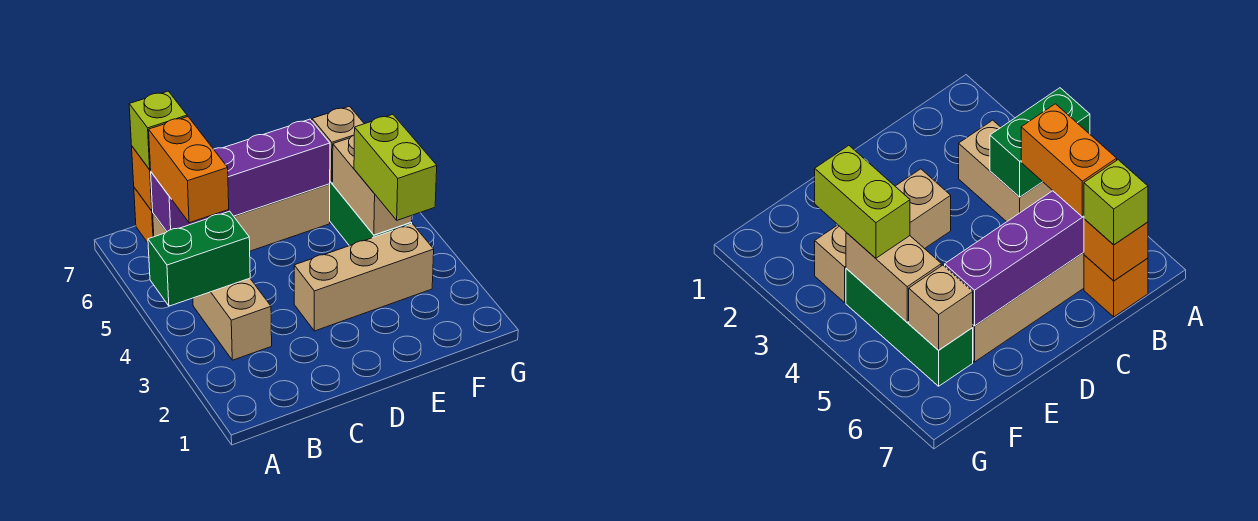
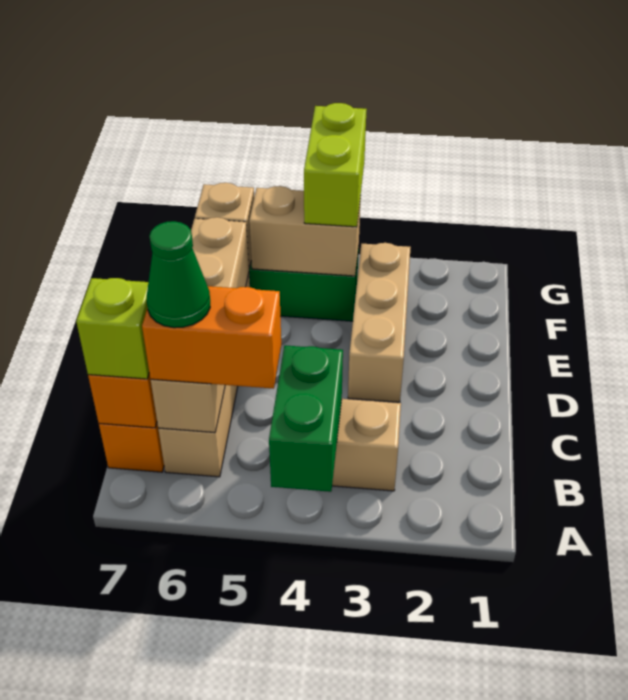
purple 1x4 brick [151,119,330,231] -> tan 1x4 brick [151,217,249,433]
none -> green 1x1 cone [146,221,210,328]
lime 1x2 brick [354,114,437,220] -> lime 1x2 brick turned to [304,103,367,227]

